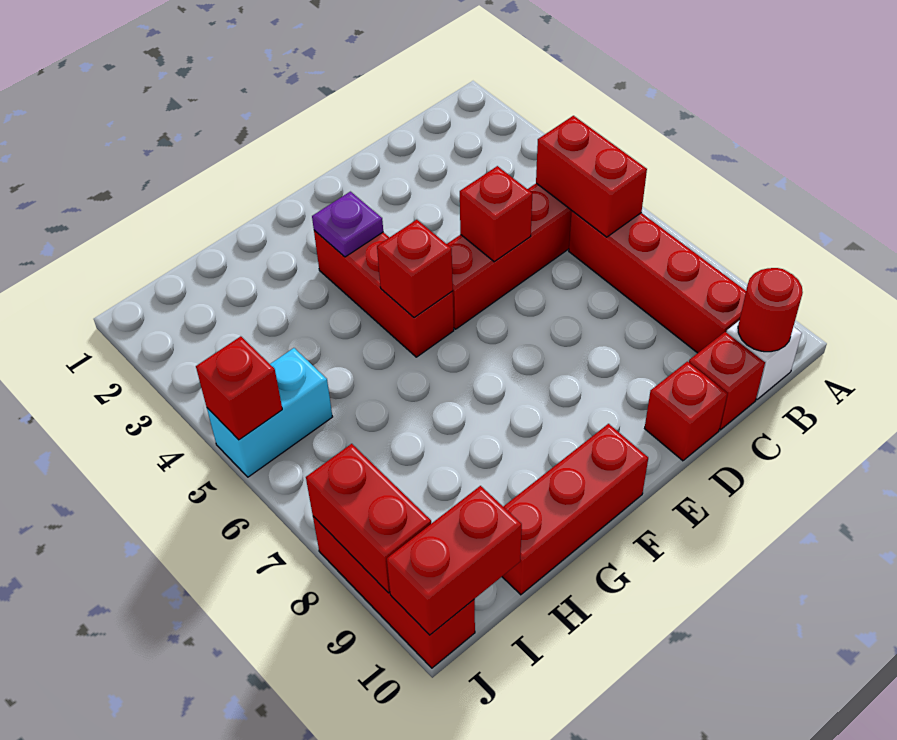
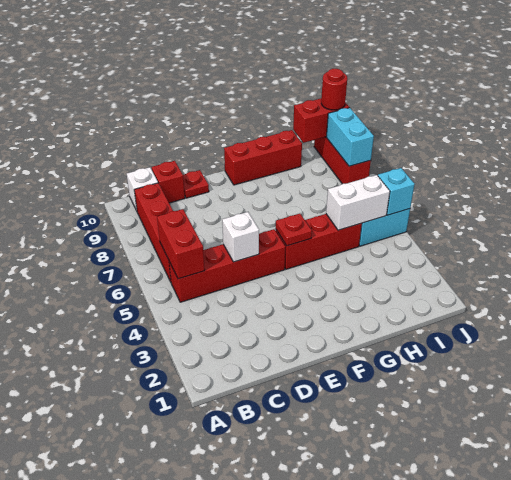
red 1x1 round brick [738,268,803,352] -> red 1x1 round brick moved to [321,69,347,110]
red 1x1 brick [460,166,532,262] -> white 1x1 brick [222,212,259,262]
red 1x1 brick [645,362,727,461] -> red 1x1 plate [183,170,209,198]
red 1x3 brick [314,230,454,357] -> red 1x3 brick turned to [276,214,362,269]
purple 1x1 plate [312,192,383,257] -> none
red 1x1 brick [377,220,453,318] -> red 1x1 plate [276,214,312,246]
none -> white 1x2 brick [326,175,390,230]
red 1x1 brick [196,336,282,440] -> cyan 1x1 brick [378,168,415,215]
red 1x2 brick [306,444,431,593] -> cyan 1x2 brick [326,108,374,166]

